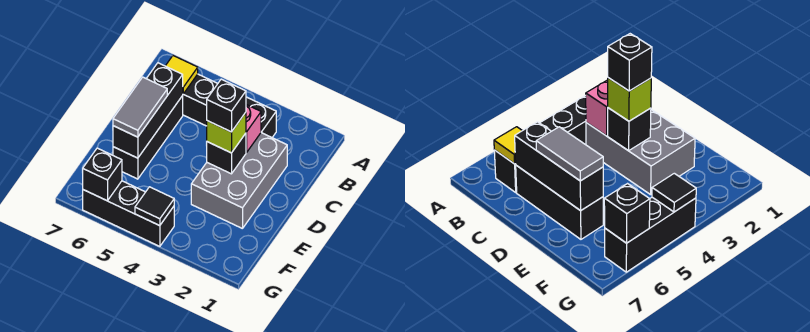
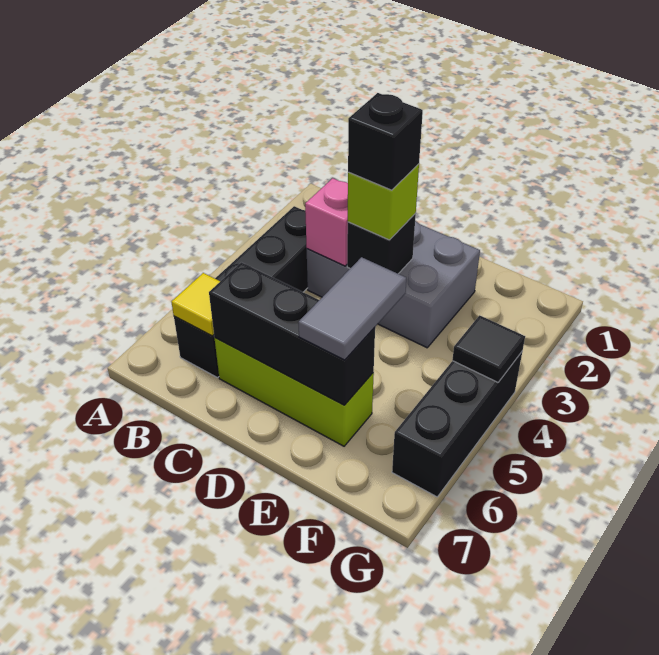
black 1x3 brick [113,96,183,179] -> lime 1x3 brick [215,338,374,446]
grey 1x2 tile [113,77,167,137] -> grey 1x2 tile turned to [298,257,406,360]
black 1x1 brick [82,148,122,201] -> none

